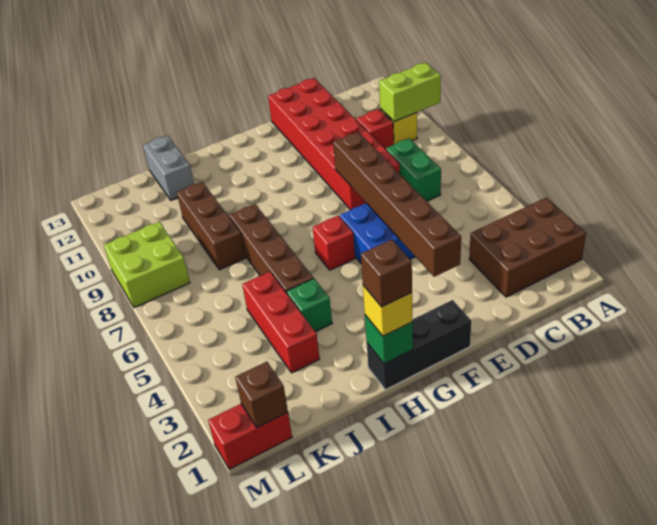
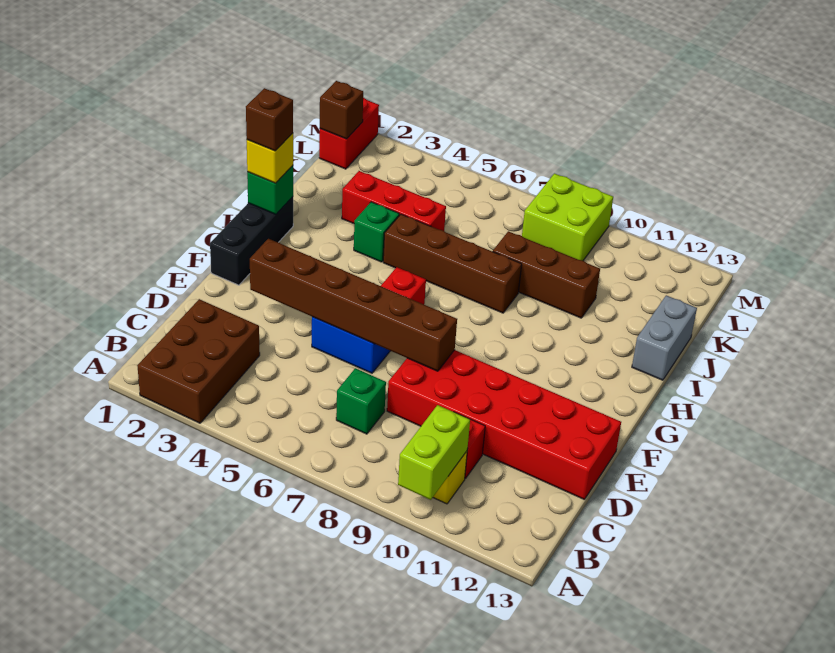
green 1x2 brick [386,138,441,201] -> green 1x1 brick [336,368,386,434]
grey 1x2 brick [143,135,194,200] -> grey 1x2 brick turned to [632,295,697,380]

